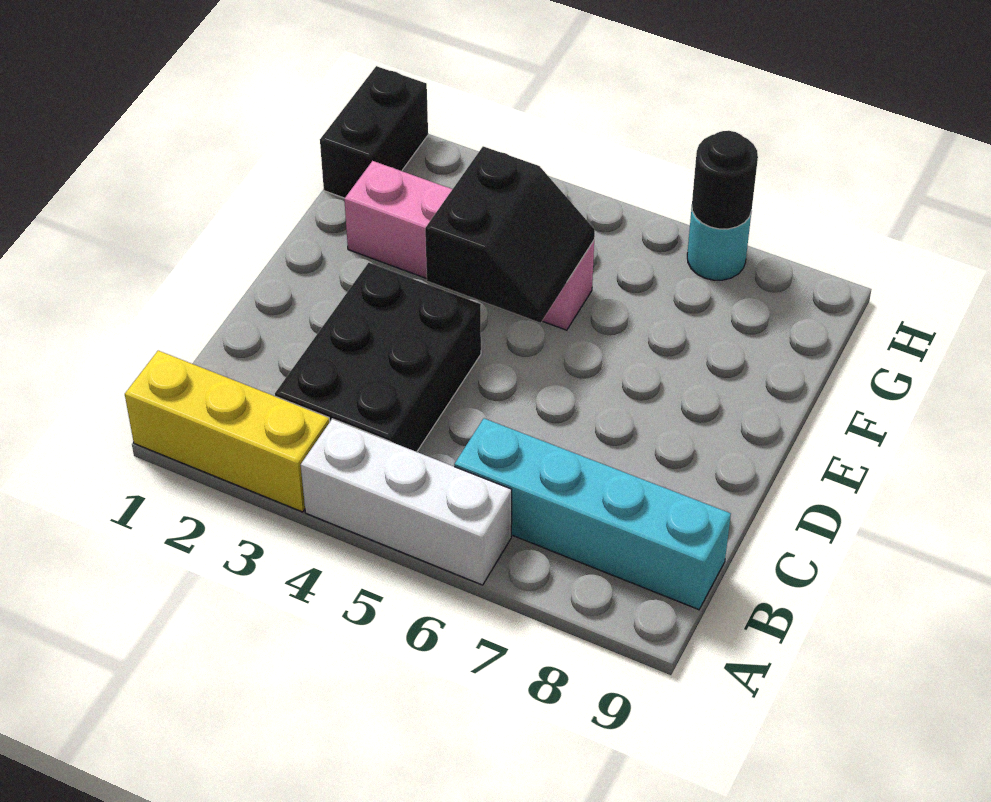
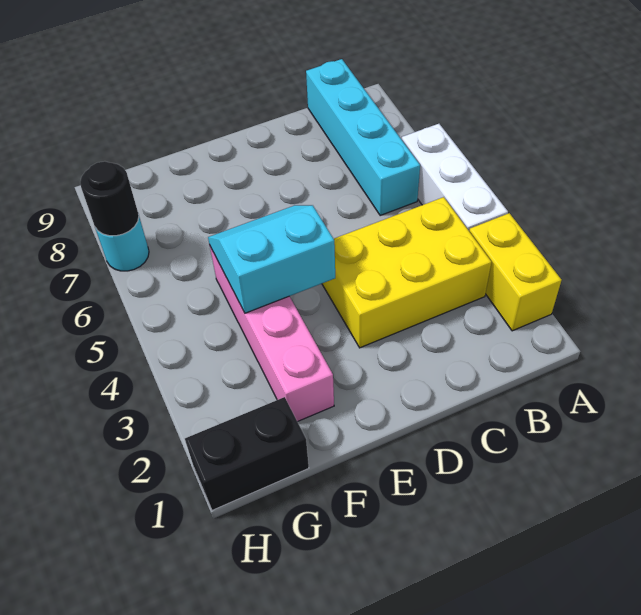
yellow 1x3 brick [125,351,330,512] -> yellow 1x2 brick [469,213,562,331]
black 2x3 brick [275,263,481,452] -> yellow 2x3 brick [322,197,491,348]
black 2x2 slope [425,146,595,323] -> cyan 2x2 slope [208,205,335,313]

